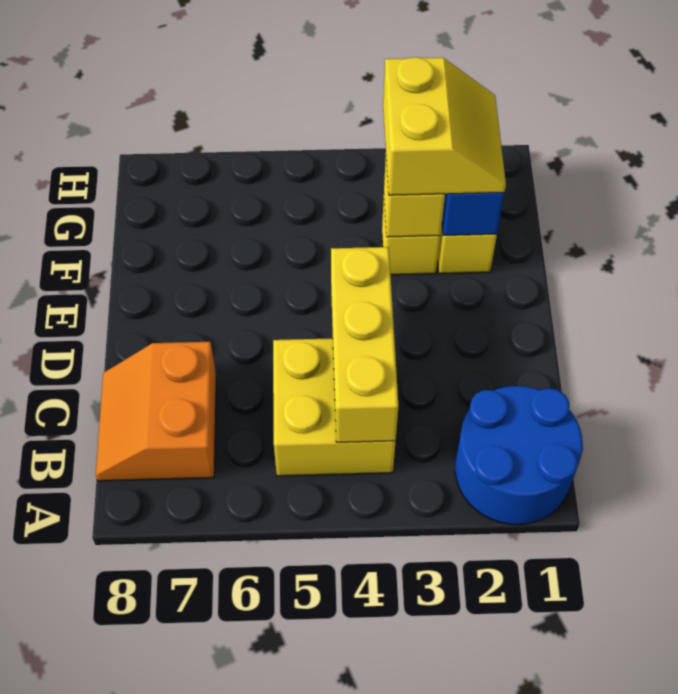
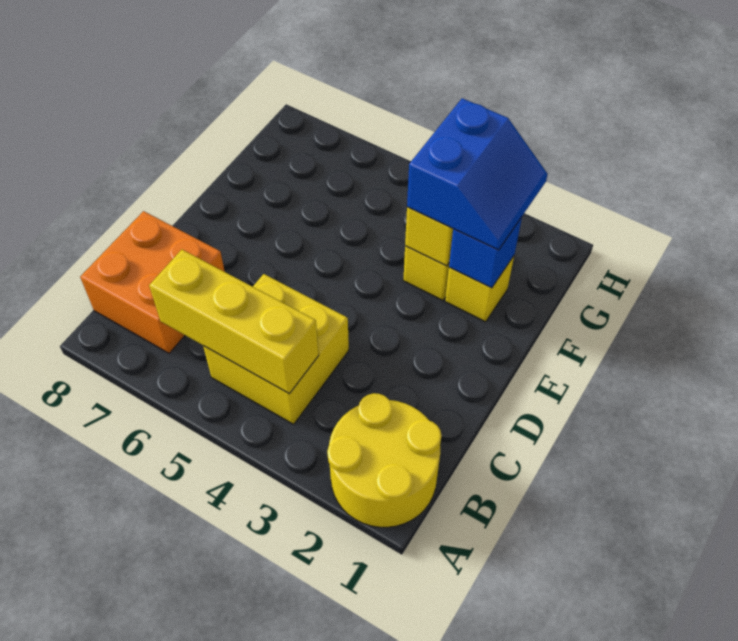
blue 2x2 round brick [455,386,583,525] -> yellow 2x2 round brick [327,393,442,527]
yellow 1x3 brick [331,247,398,442] -> yellow 1x3 brick turned to [149,250,319,394]
orange 2x2 slope [96,342,216,481] -> orange 2x2 brick [80,211,225,353]
yellow 2x2 slope [383,57,506,195] -> blue 2x2 slope [407,98,547,250]

